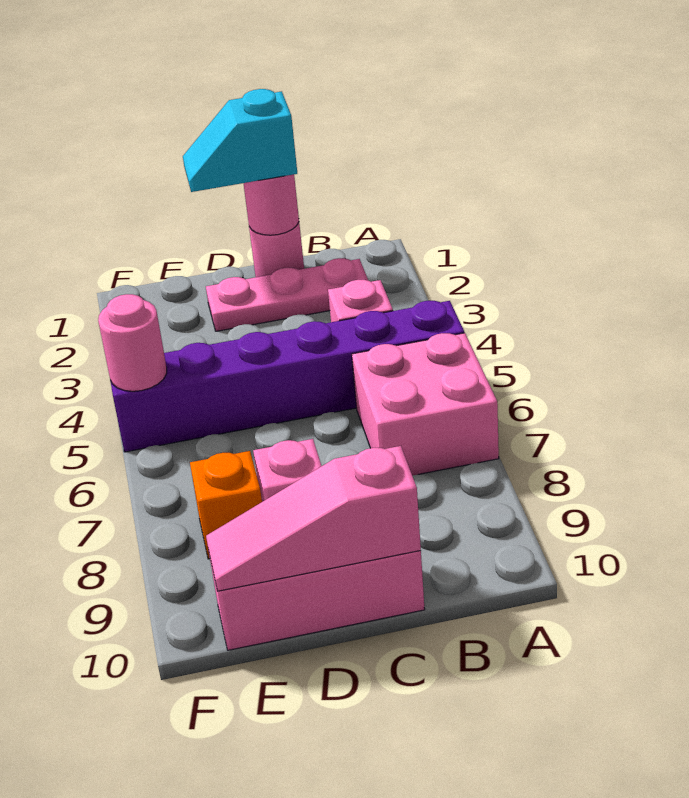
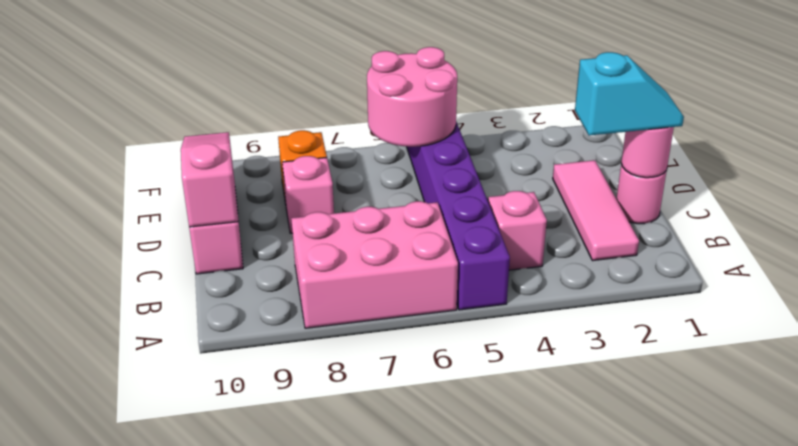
pink 2x2 brick [352,333,499,476] -> pink 2x3 brick [291,201,458,328]
pink 1x3 plate [206,258,368,331] -> pink 1x3 tile [553,160,639,261]
cyan 1x2 slope [183,89,297,192] -> cyan 1x2 slope turned to [575,52,684,136]
pink 1x1 round brick [98,294,167,391] -> pink 2x2 round brick [367,47,457,147]

